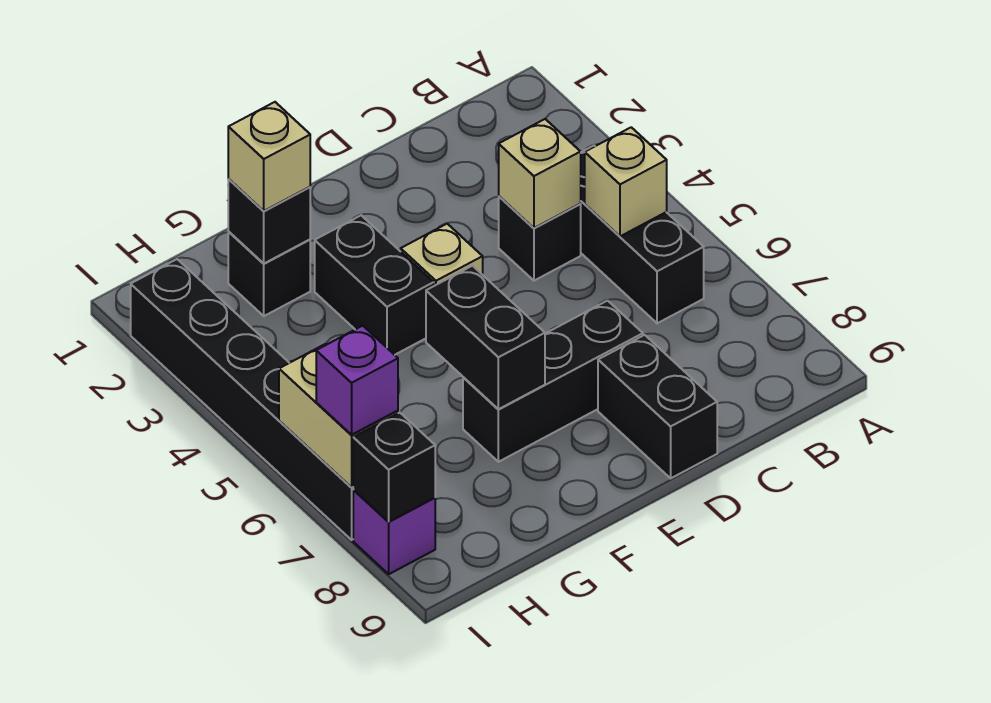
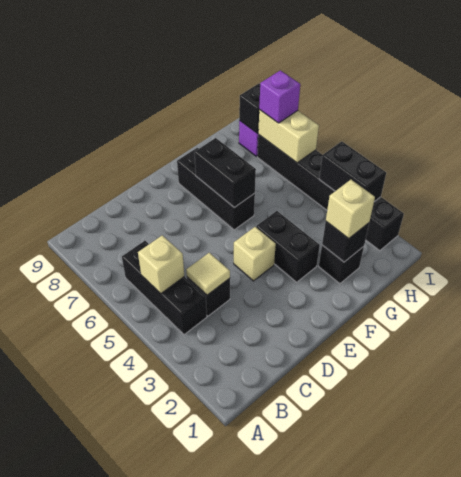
tan 1x1 brick [499,119,581,228] -> tan 1x1 tile [186,253,230,295]
black 1x3 brick [463,301,643,462] -> black 1x3 brick turned to [177,148,255,230]
black 1x2 brick [598,335,717,478] -> black 1x2 brick moved to [319,141,386,202]

